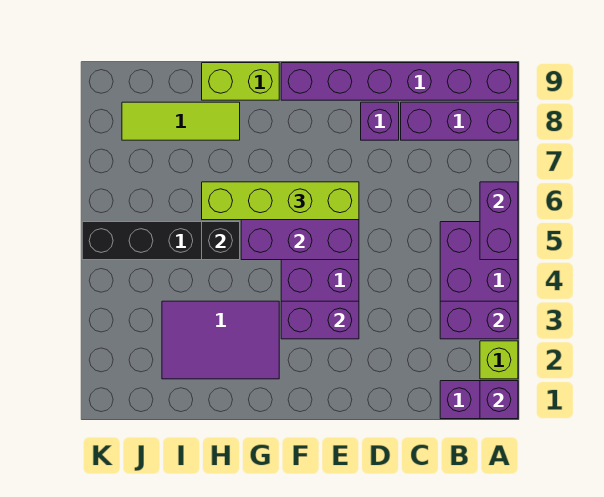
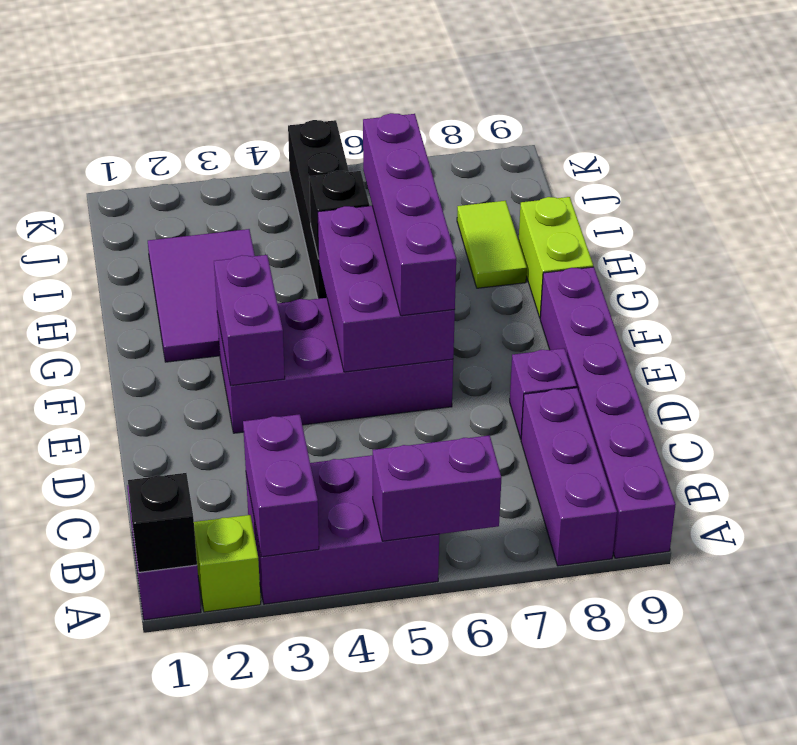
purple 1x1 brick [480,381,518,419] -> black 1x1 brick [128,473,197,572]
lime 1x4 brick [202,182,359,220] -> purple 1x4 brick [363,113,456,316]
lime 1x3 tile [122,102,240,140] -> lime 1x2 tile [457,201,527,288]

